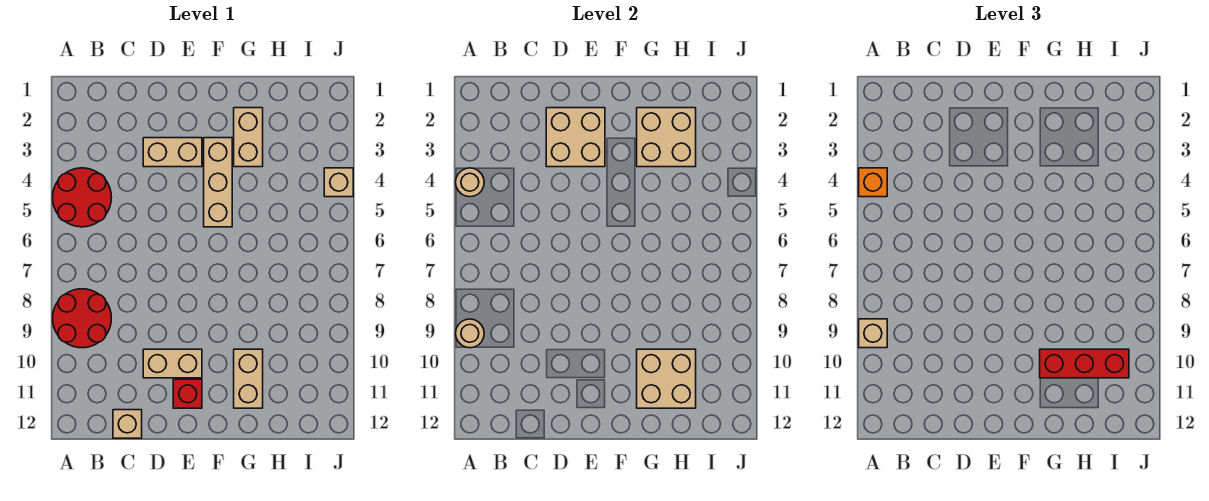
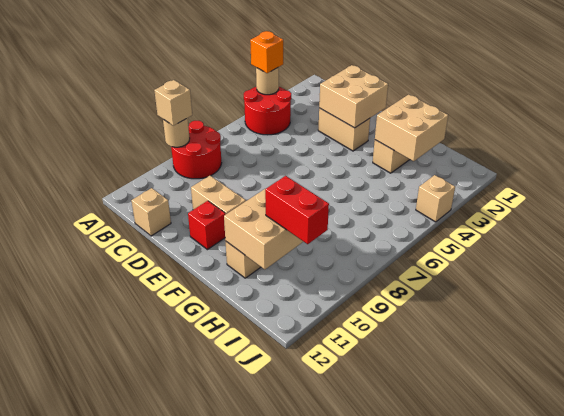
tan 1x3 brick [204,138,232,227] -> none
red 1x3 brick [1040,349,1129,378] -> red 1x2 brick [265,176,329,244]

